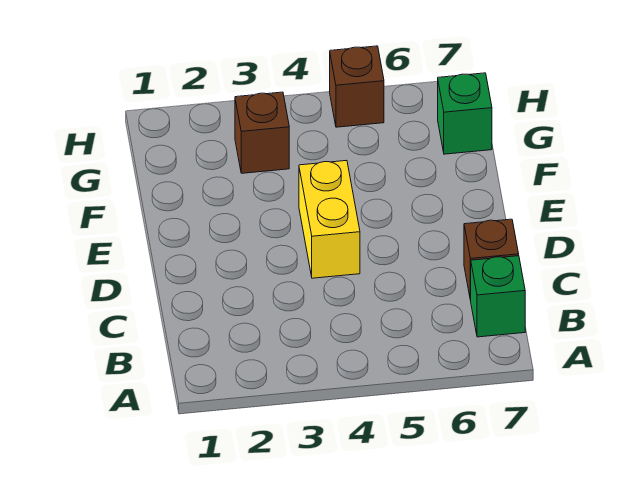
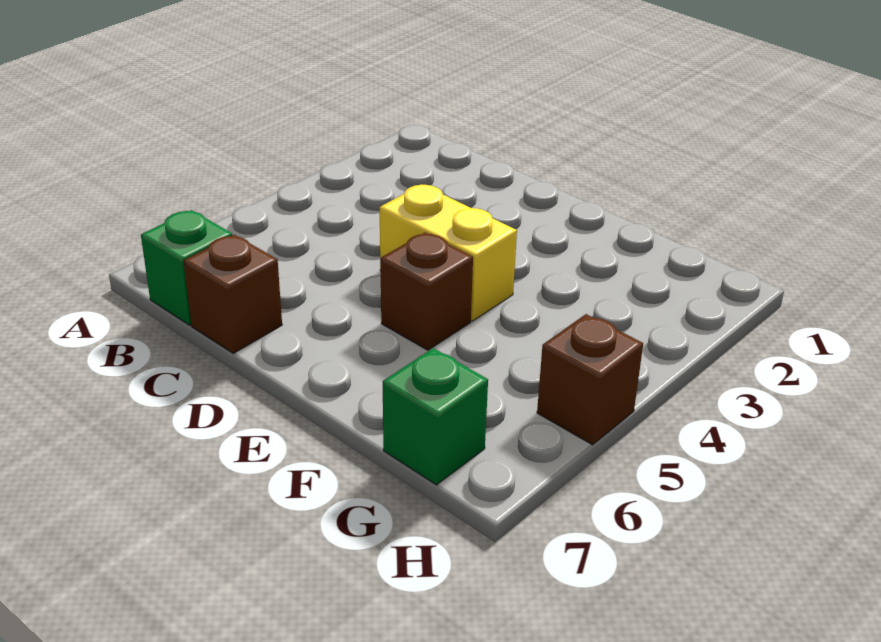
brown 1x1 brick [235,92,289,173] -> brown 1x1 brick moved to [380,233,473,350]

